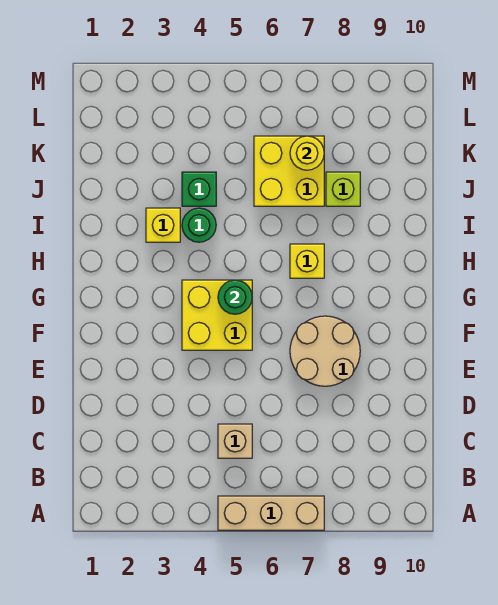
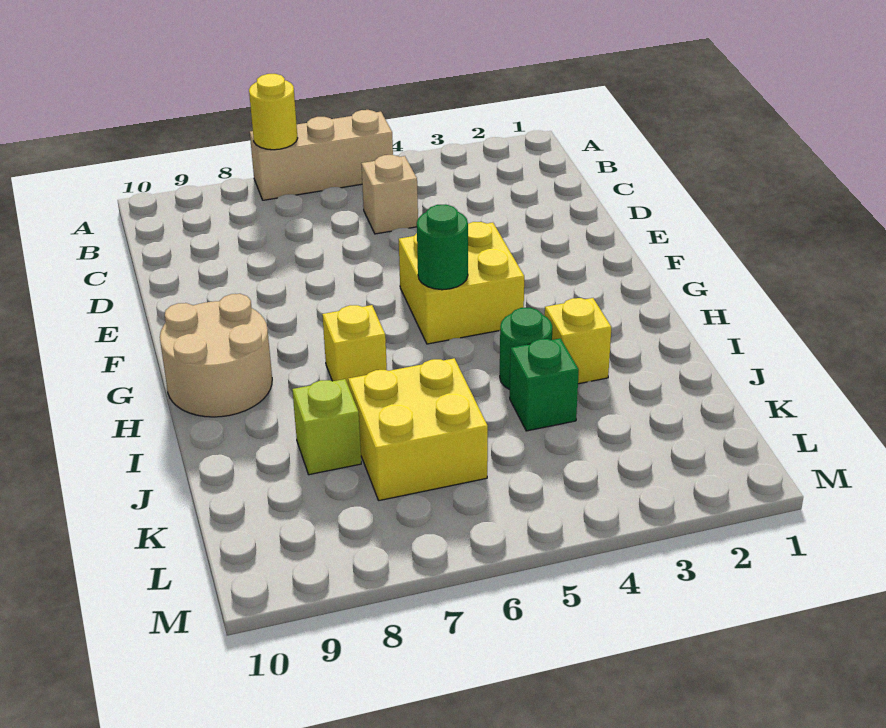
tan 2x2 round brick [290,316,360,386] -> tan 2x2 round brick moved to [160,294,272,417]
yellow 1x1 round brick [290,136,324,170] -> yellow 1x1 round brick moved to [249,74,298,150]

